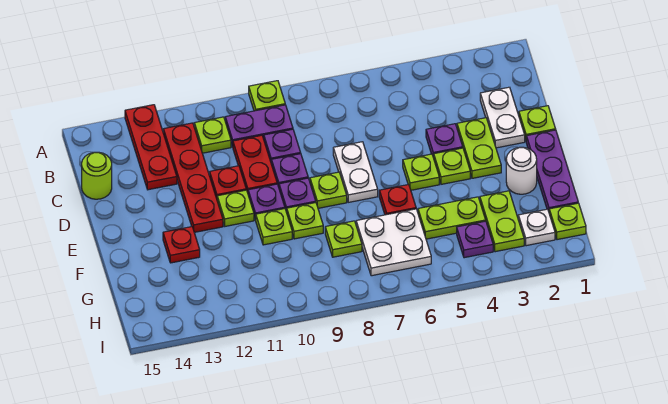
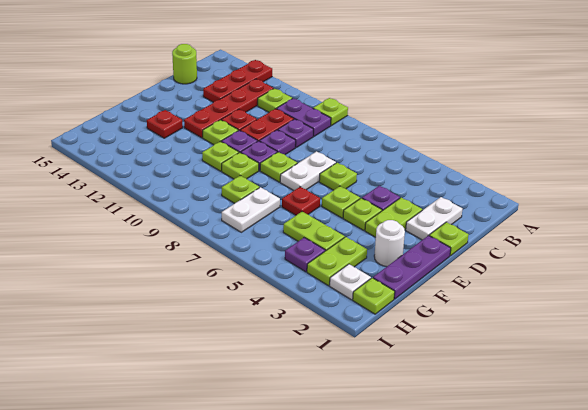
none -> lime 1x1 plate [319,163,357,190]
white 2x2 plate [356,209,431,276] -> white 1x2 plate [222,187,280,232]

